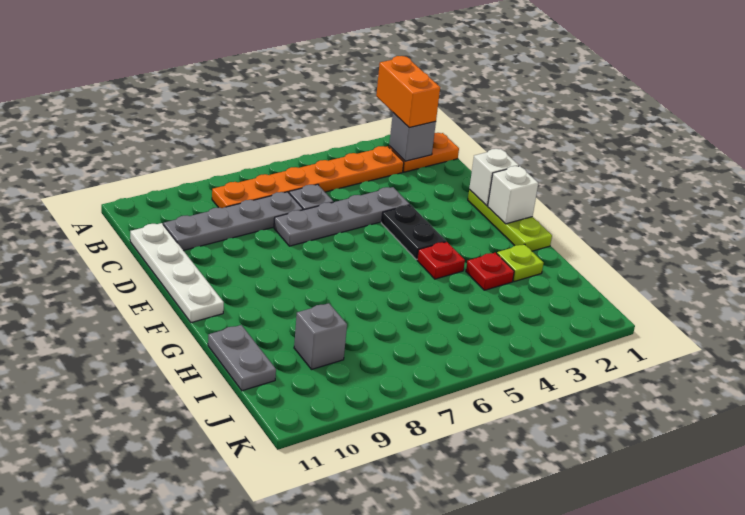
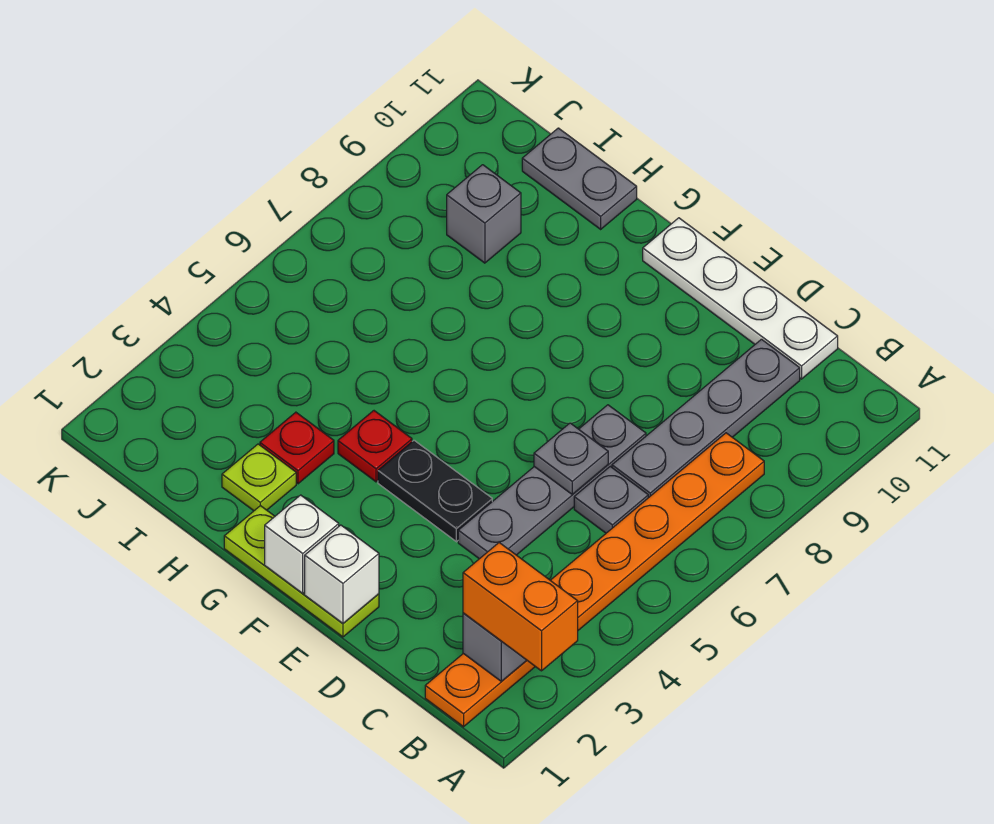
none -> grey 1x1 plate [534,423,608,495]

